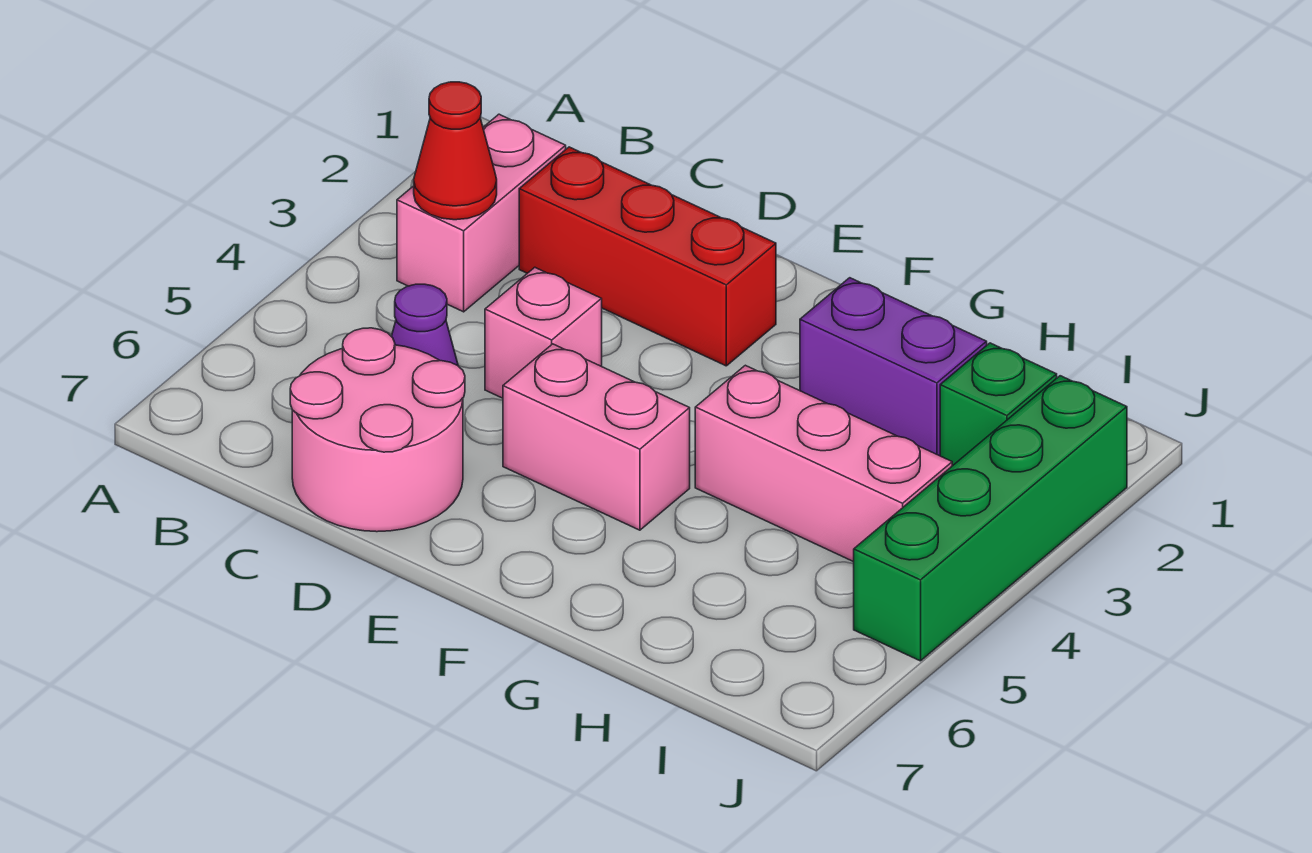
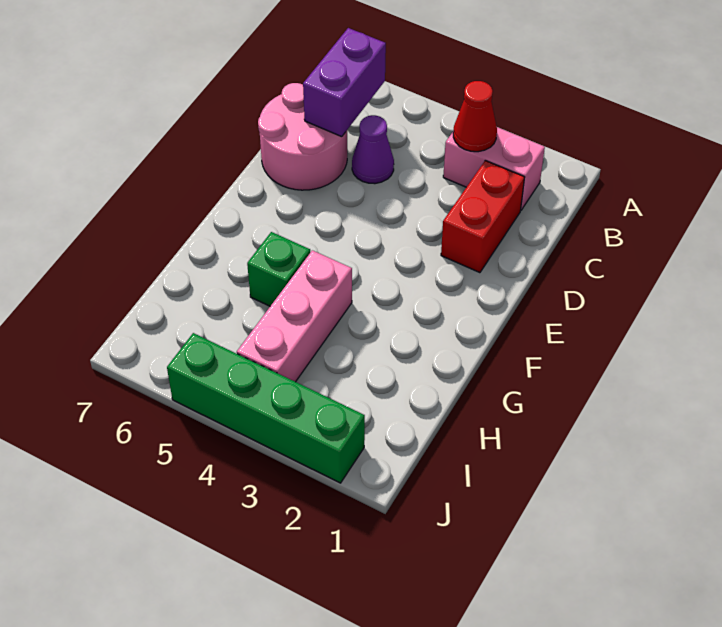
red 1x3 brick [519,147,776,366] -> red 1x2 brick [441,160,525,273]
pink 1x1 brick [485,267,602,398] -> none
pink 1x2 brick [503,344,690,530] -> none
purple 1x2 brick [800,278,987,456] -> purple 1x2 brick moved to [303,28,386,137]
green 1x1 brick [940,343,1057,466] -> green 1x1 brick moved to [247,232,310,306]

